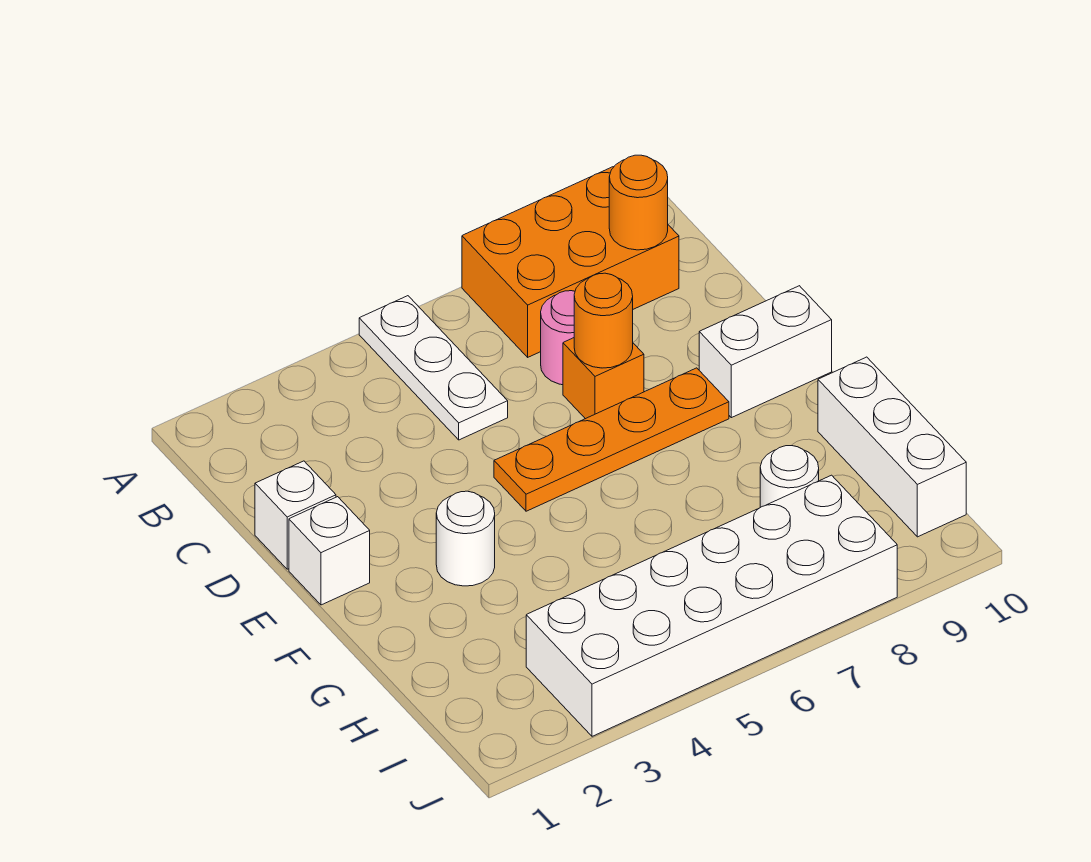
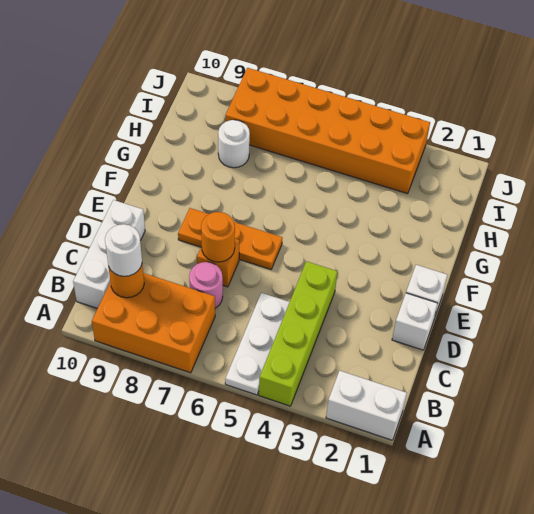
none -> lime 1x4 brick [259,261,337,406]
orange 1x4 plate [494,368,729,511] -> orange 1x3 plate [178,208,282,269]
white 1x2 brick [699,286,832,418] -> white 1x2 brick moved to [326,371,407,440]
white 1x1 round brick [436,491,495,586] -> white 1x1 round brick moved to [105,224,142,276]
white 1x3 brick [818,357,966,537] -> white 1x3 brick moved to [73,200,145,308]
white 2x6 brick [526,475,897,736] -> orange 2x6 brick [225,68,430,194]

